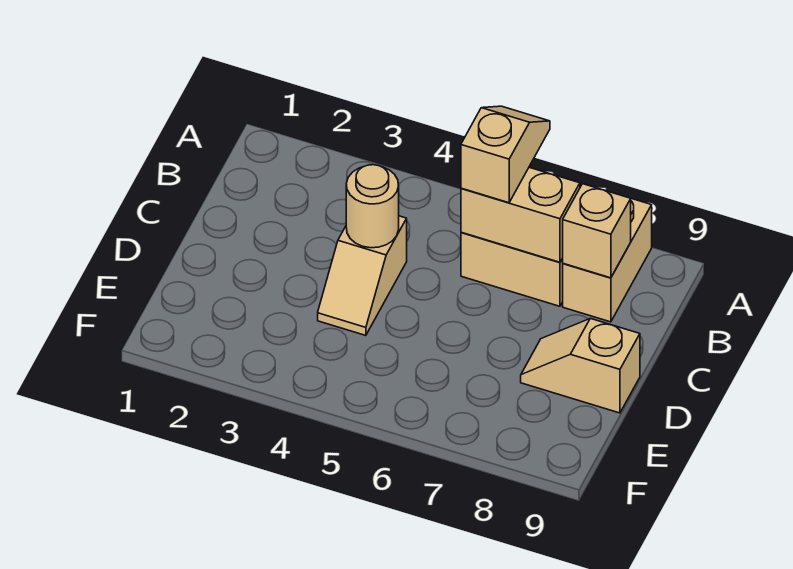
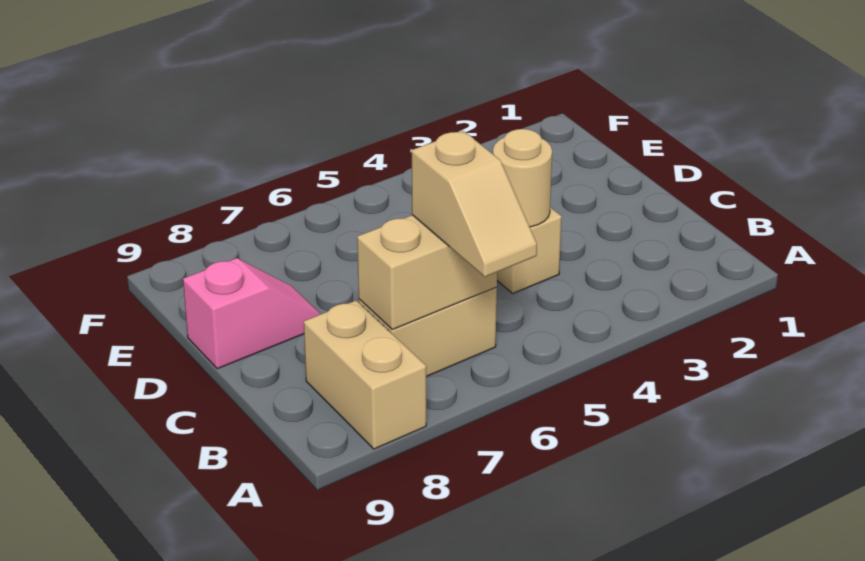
tan 1x1 brick [563,184,631,278] -> none
tan 1x2 slope [521,318,640,413] -> pink 1x2 slope [183,258,320,369]

